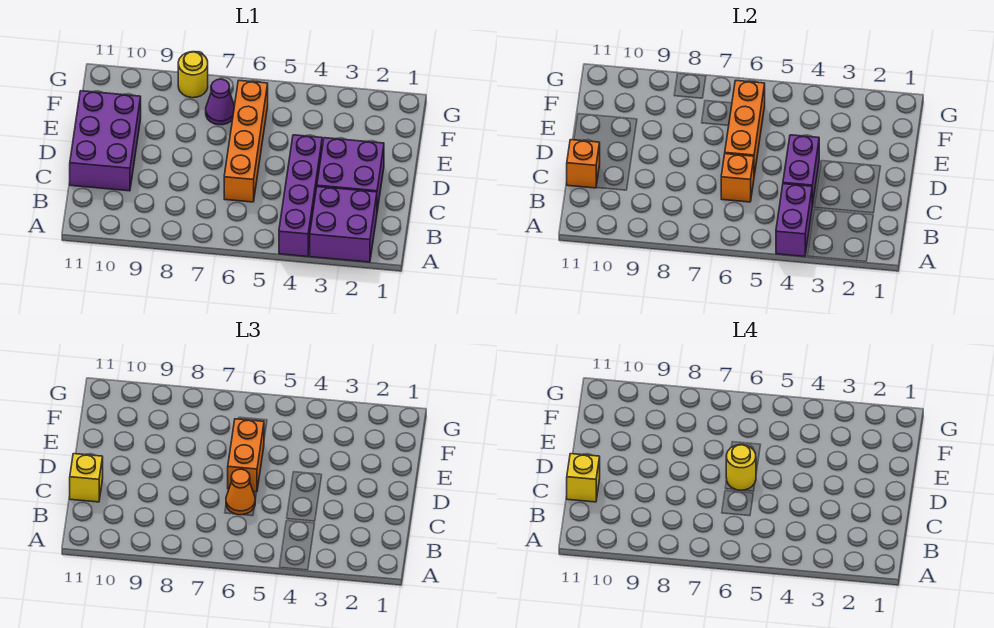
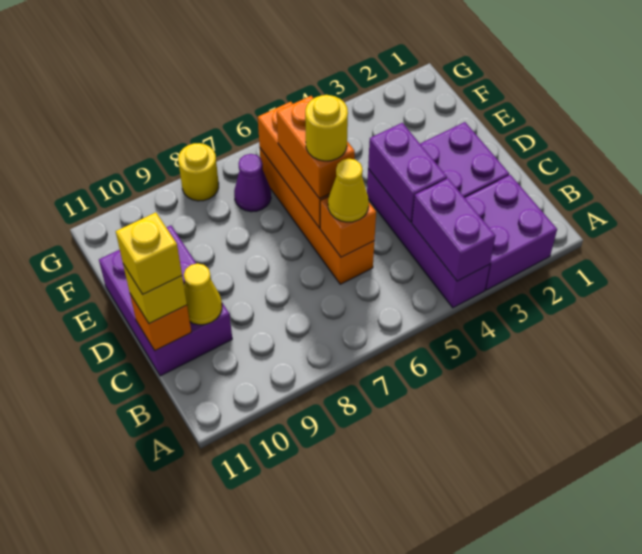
orange 1x1 cone [226,469,255,515] -> yellow 1x1 cone [328,159,369,222]
none -> yellow 1x1 cone [184,263,222,325]

